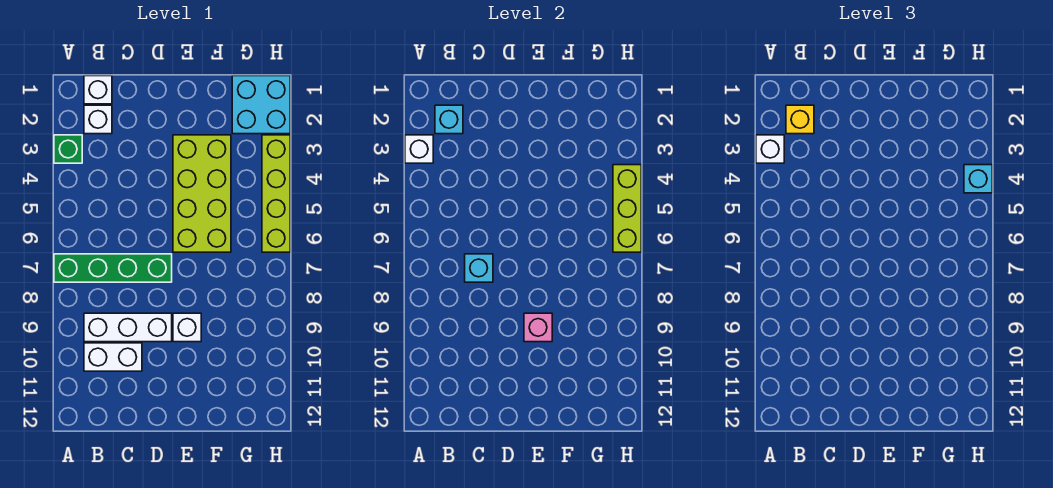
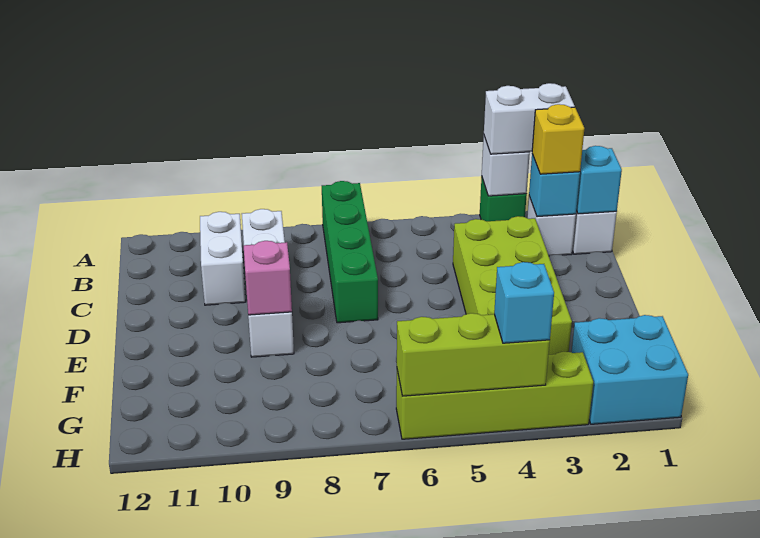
white 1x1 brick [756,135,784,163] -> white 1x2 brick [484,83,575,154]
cyan 1x1 brick [465,254,493,282] -> cyan 1x1 brick moved to [576,146,622,214]
lime 2x4 brick [173,135,231,252] -> lime 2x4 brick turned to [453,216,572,355]

